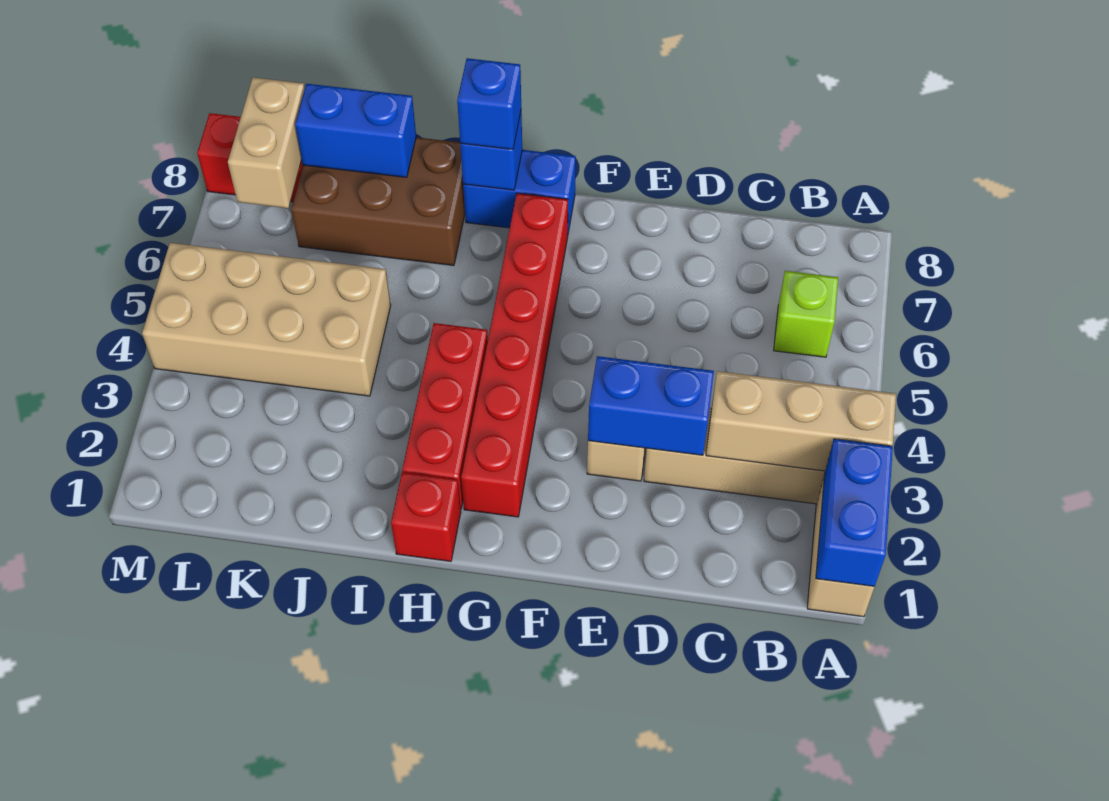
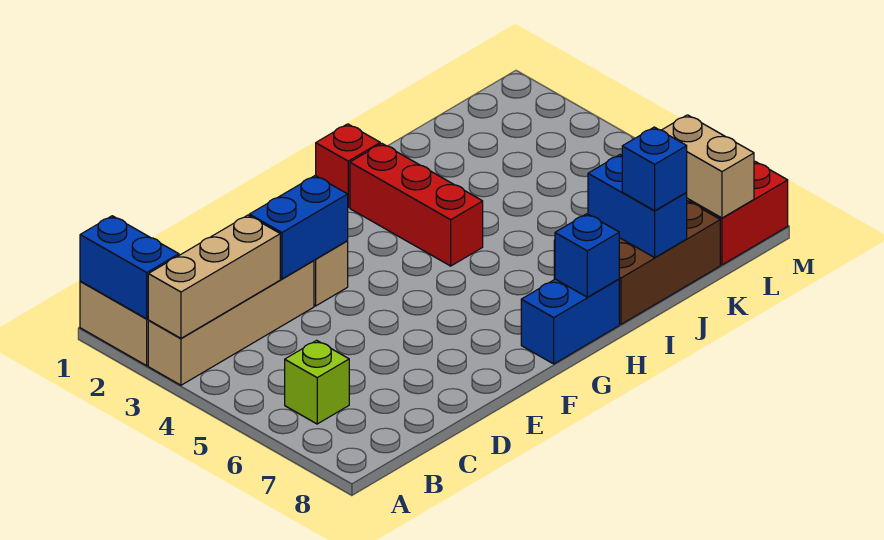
red 1x6 brick [461,193,568,517] -> none
blue 1x1 brick [457,58,521,149] -> blue 1x1 brick moved to [622,127,687,211]
tan 2x4 brick [142,243,391,396] -> none
blue 1x2 brick [295,84,416,177] -> blue 1x2 brick turned to [588,155,687,257]

